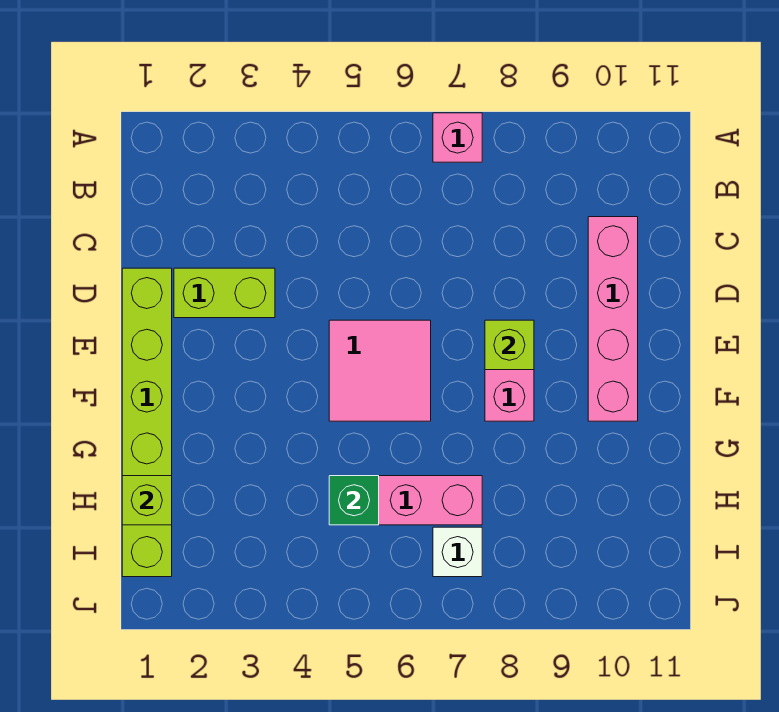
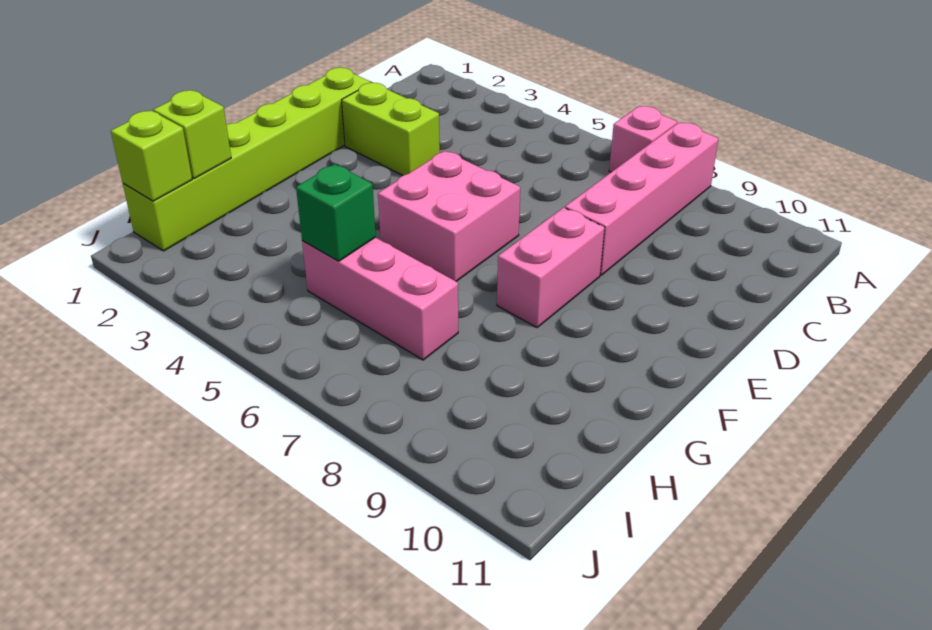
pink 1x4 brick [588,217,638,421] -> pink 1x4 brick moved to [565,122,718,275]
pink 2x2 tile [329,320,431,421] -> pink 2x2 brick [378,151,520,281]
lime 1x1 brick [485,320,534,370] -> lime 1x1 brick moved to [111,111,192,201]
white 1x1 brick [433,527,482,577] -> none

